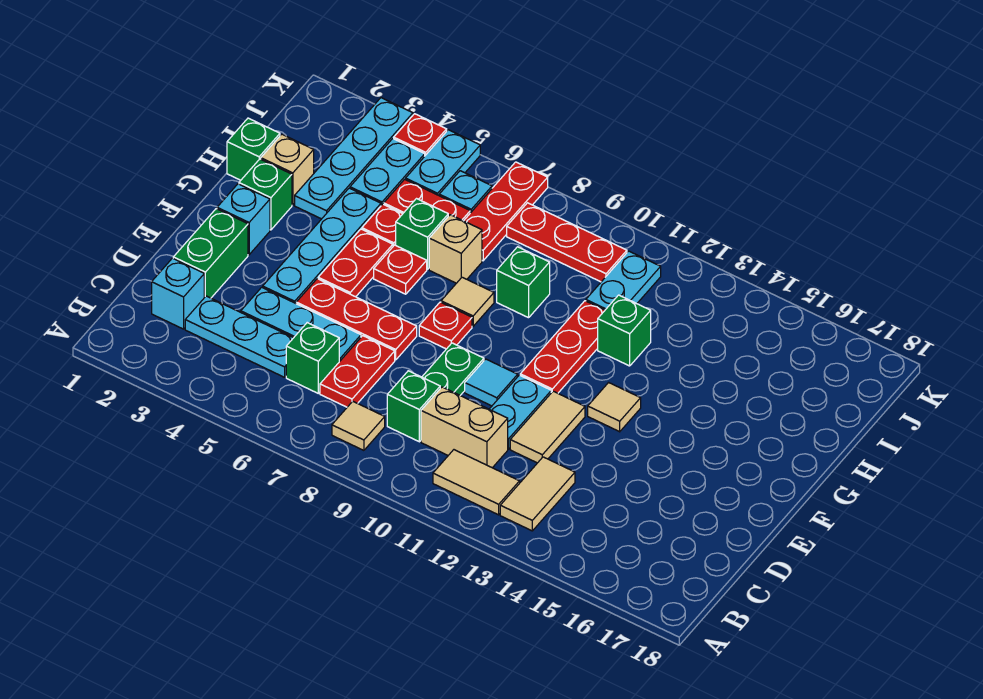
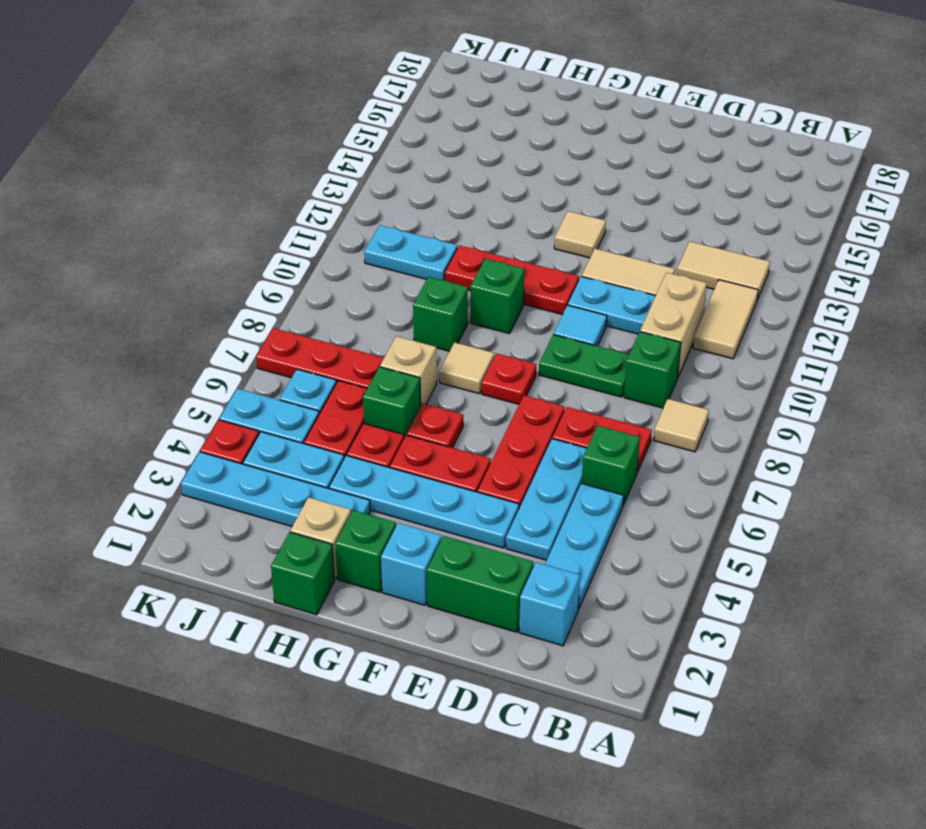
green 1x1 brick [598,295,651,366] -> green 1x1 brick moved to [470,259,524,334]
red 1x3 plate [507,203,627,282] -> none

